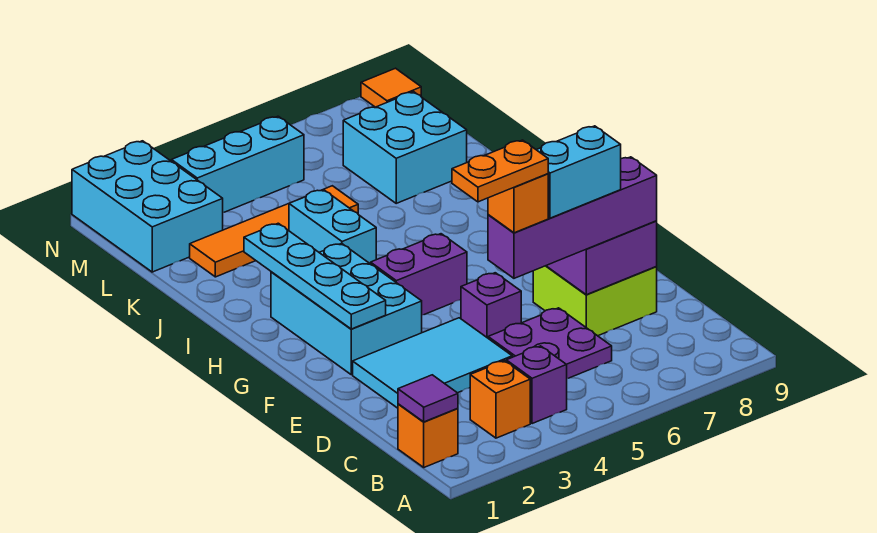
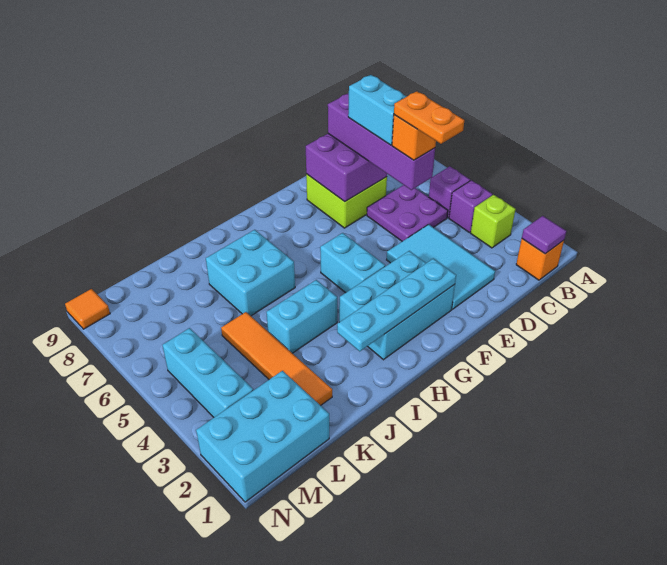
orange 1x1 brick [470,361,530,438] -> lime 1x1 brick [471,195,516,248]
purple 1x1 brick [461,273,521,338] -> purple 1x1 brick moved to [429,166,470,218]
purple 1x2 brick [371,234,467,315] -> cyan 1x2 brick [320,233,385,293]
cyan 2x2 brick [343,92,467,203] -> cyan 2x2 brick moved to [206,230,295,316]

